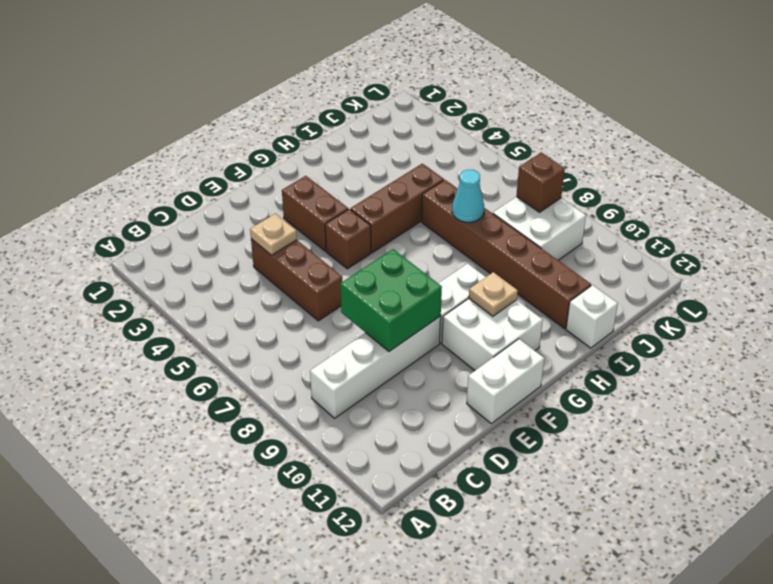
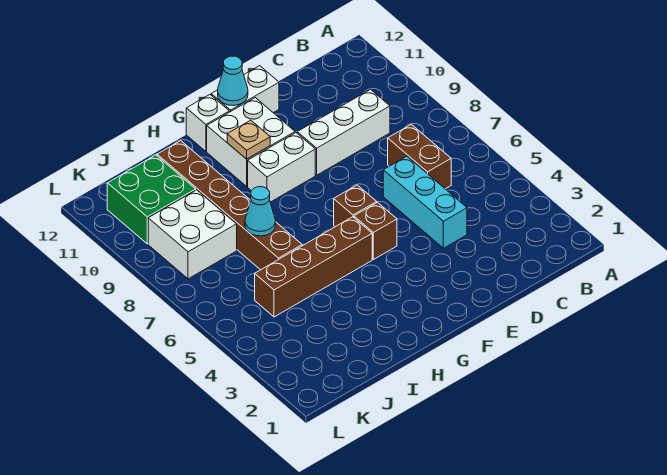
white 1x4 brick [310,316,441,418] -> white 1x3 brick [297,90,390,175]
brown 1x3 brick [251,239,342,321] -> cyan 1x3 brick [383,156,467,248]
tan 1x1 plate [250,214,297,255] -> none
green 2x2 brick [340,249,442,352] -> green 2x2 brick moved to [107,155,196,244]
brown 1x2 brick [282,176,348,251] -> brown 1x2 brick moved to [388,124,451,189]
none -> cyan 1x1 cone [218,56,248,106]
brown 1x3 brick [351,164,444,253] -> brown 1x4 brick [255,217,372,317]
white 1x1 brick [566,285,618,348] -> white 1x1 brick moved to [186,95,229,151]
brown 1x1 brick [516,153,565,212] -> brown 1x1 brick moved to [334,185,377,227]

